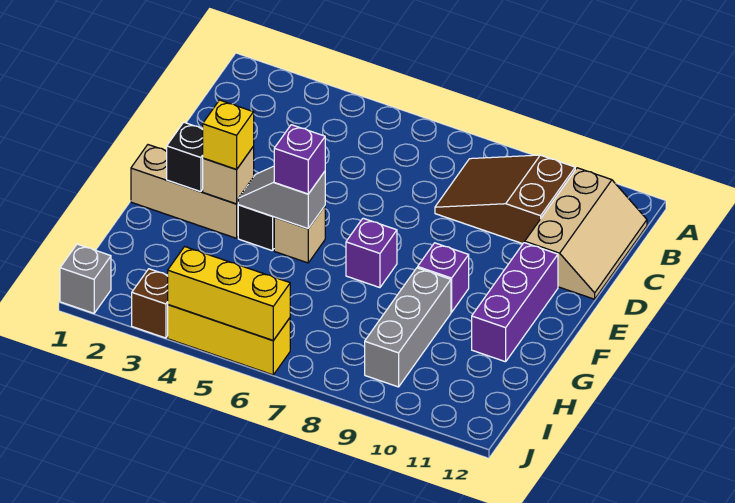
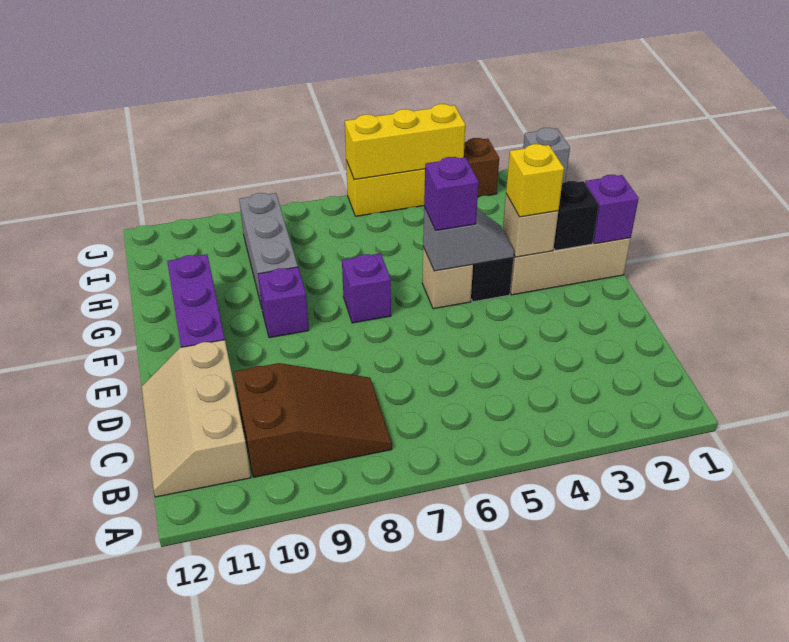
none -> purple 1x1 brick [585,175,639,244]

